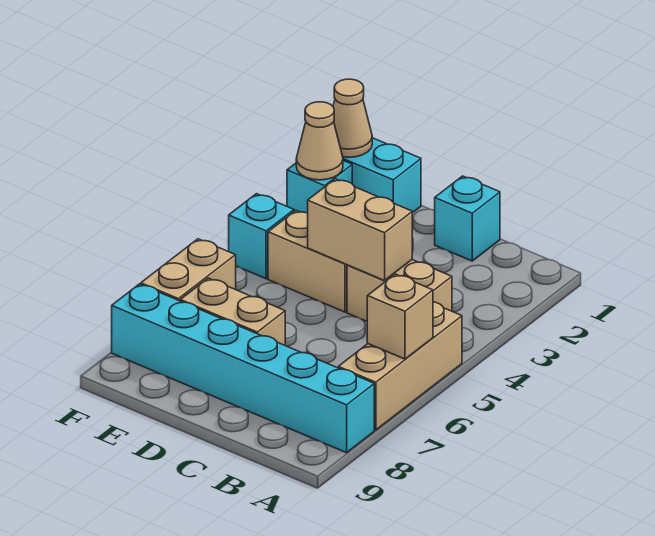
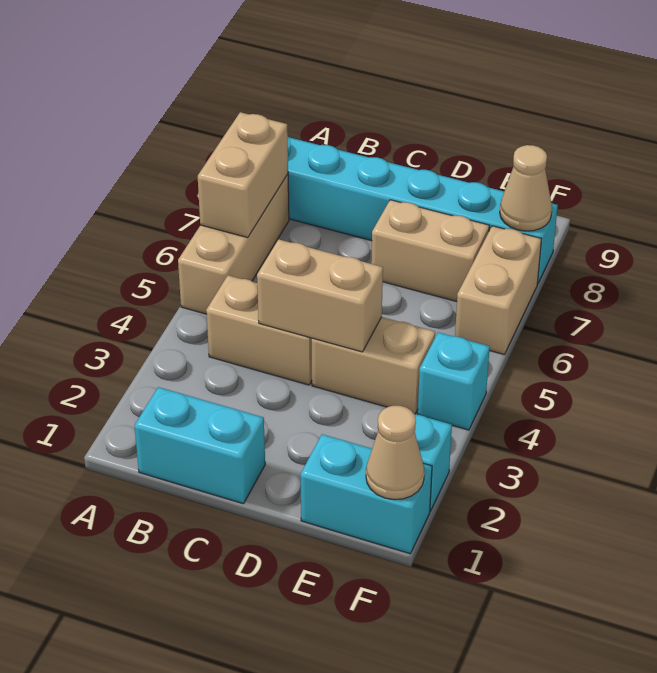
tan 1x1 brick [367,274,433,359] -> tan 1x2 brick [198,112,288,238]
cyan 1x1 brick [435,176,500,261] -> cyan 1x2 brick [135,387,265,504]
tan 1x1 cone [296,102,343,180] -> tan 1x1 cone moved to [500,145,552,231]

